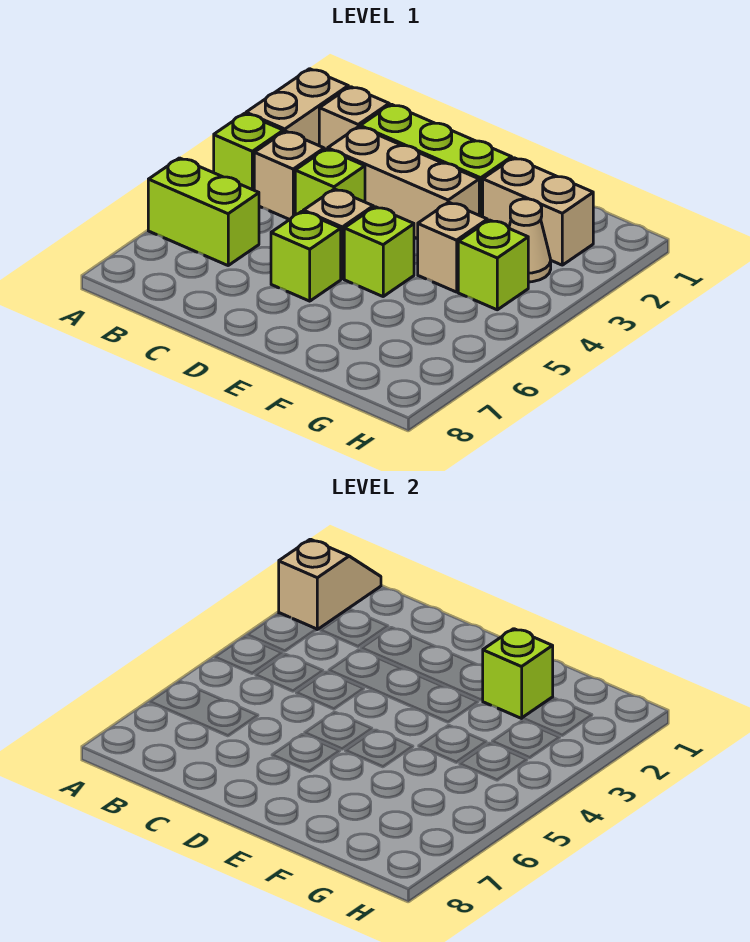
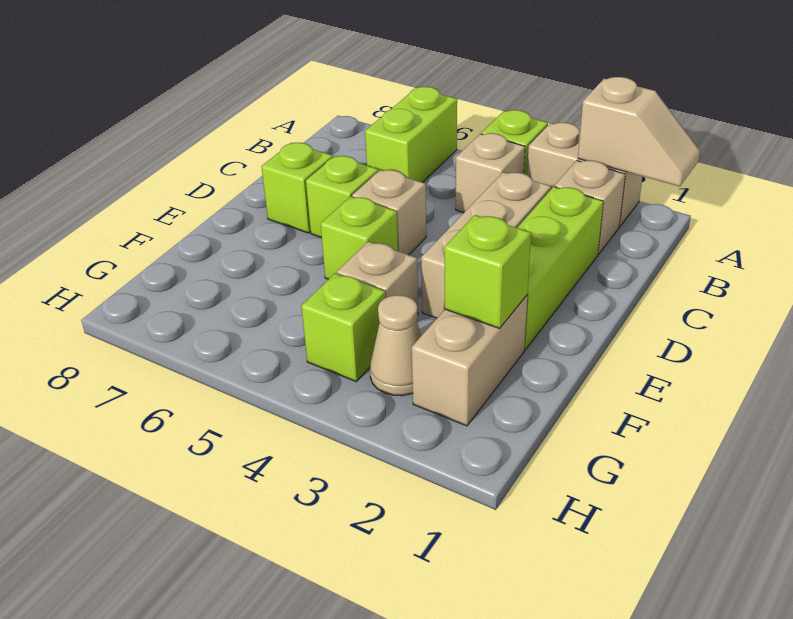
lime 1x1 brick [295,149,365,215] -> lime 1x1 brick moved to [261,143,333,233]

